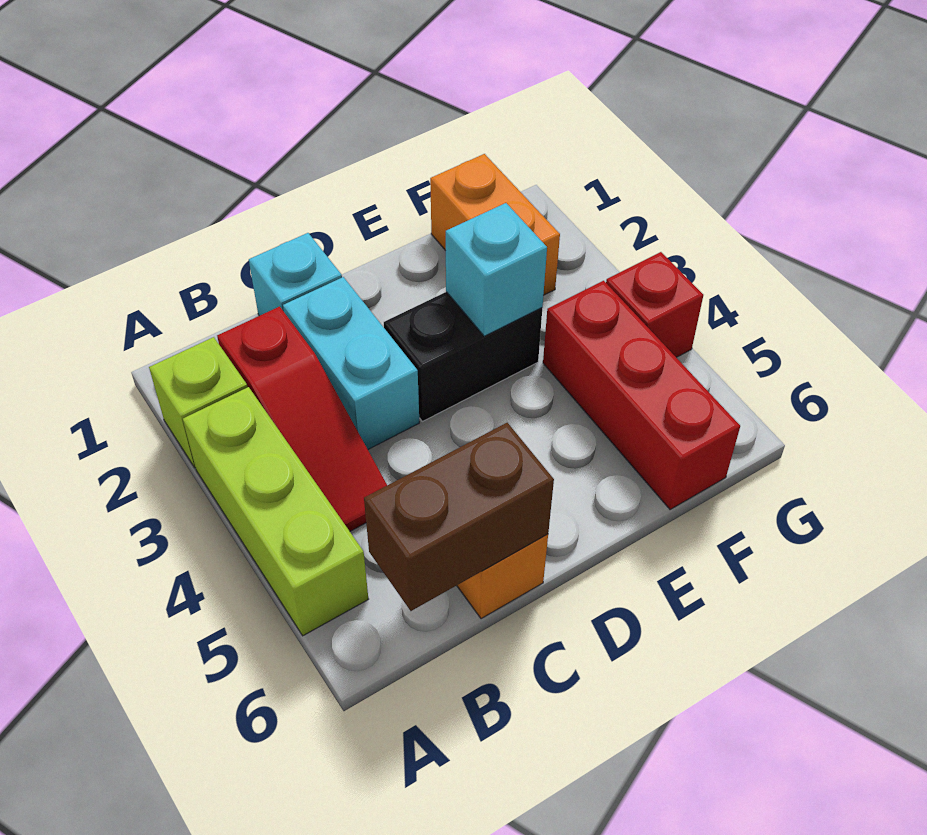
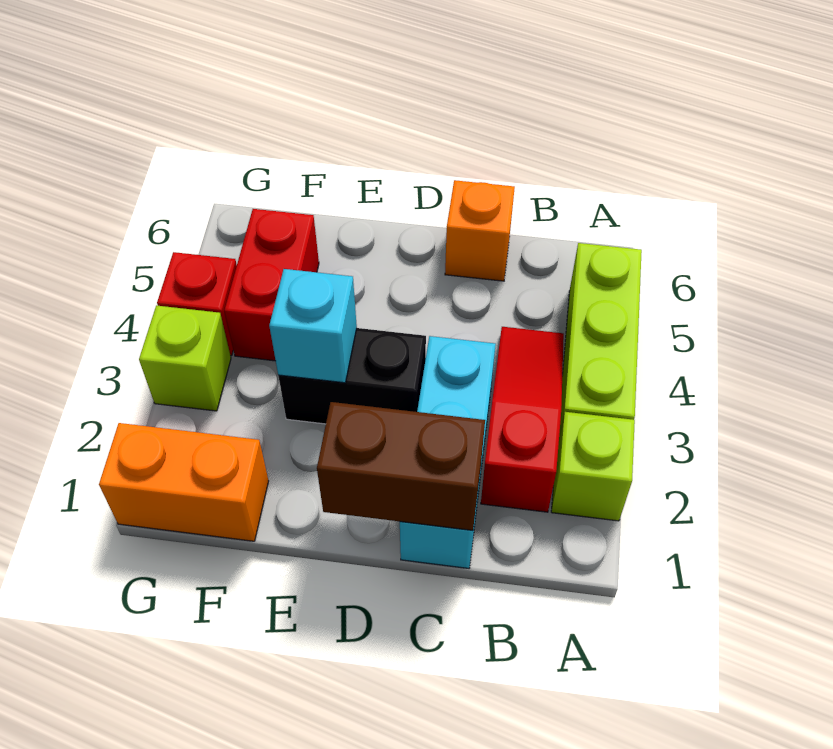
brown 1x2 brick [364,423,554,611] -> brown 1x2 brick moved to [317,402,485,530]
orange 1x2 brick [430,154,560,295] -> orange 1x2 brick turned to [99,423,269,541]
red 1x3 brick [543,281,740,510] -> red 1x2 brick [224,209,319,361]
none -> lime 1x1 brick [139,305,231,411]

